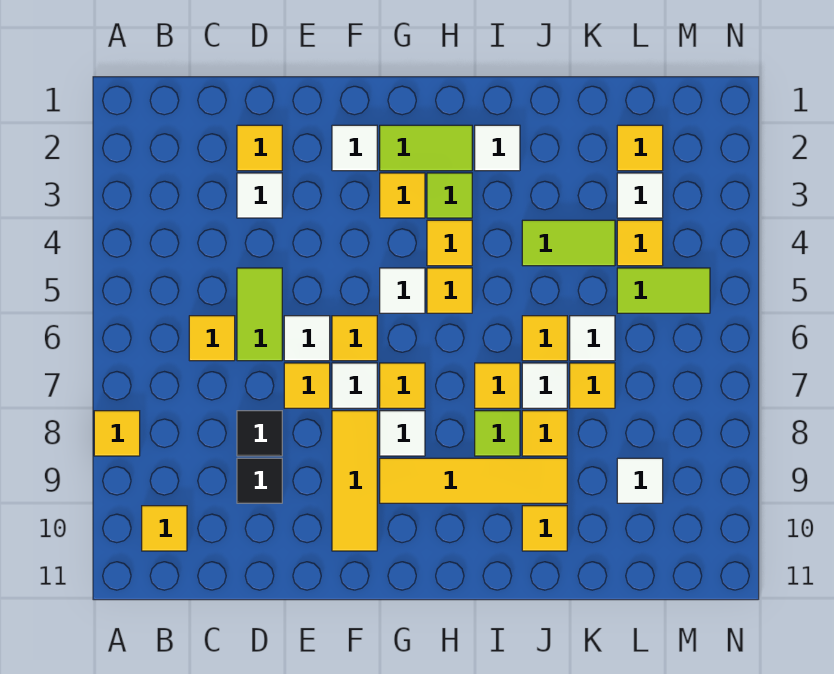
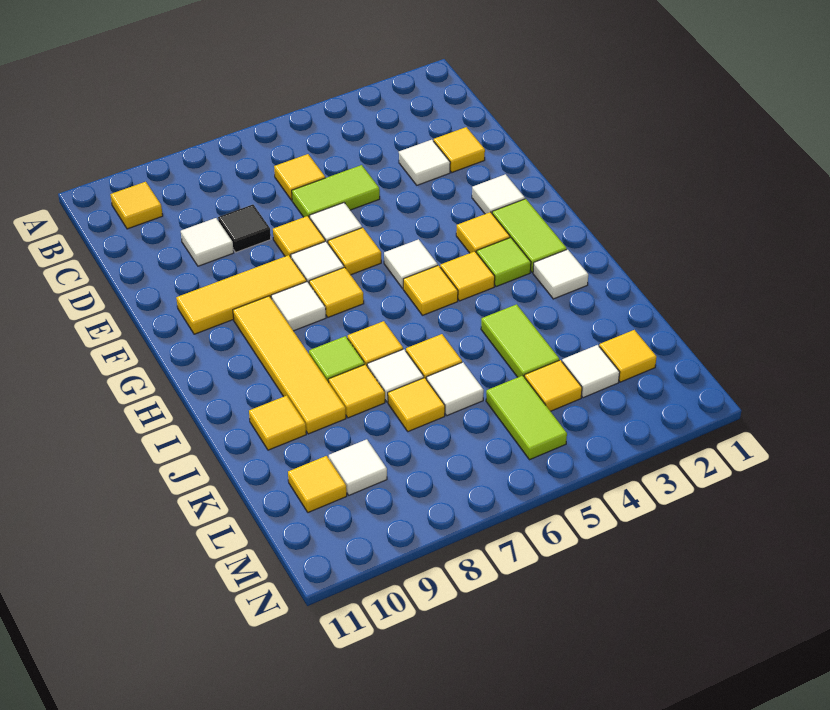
yellow 1x1 tile [94,411,140,456] -> yellow 1x1 tile moved to [288,456,347,512]
black 1x1 tile [237,458,282,503] -> white 1x1 tile [181,218,234,266]

